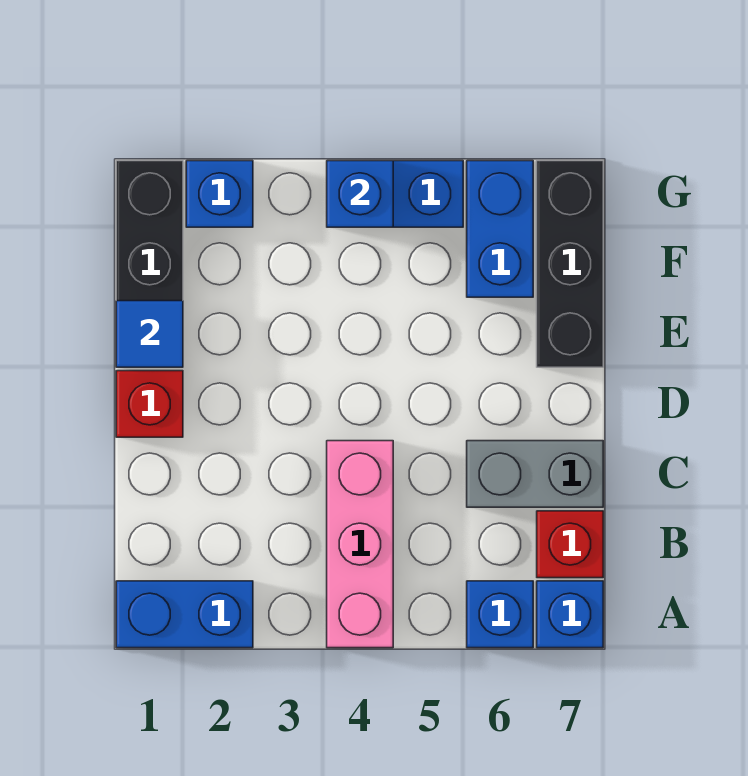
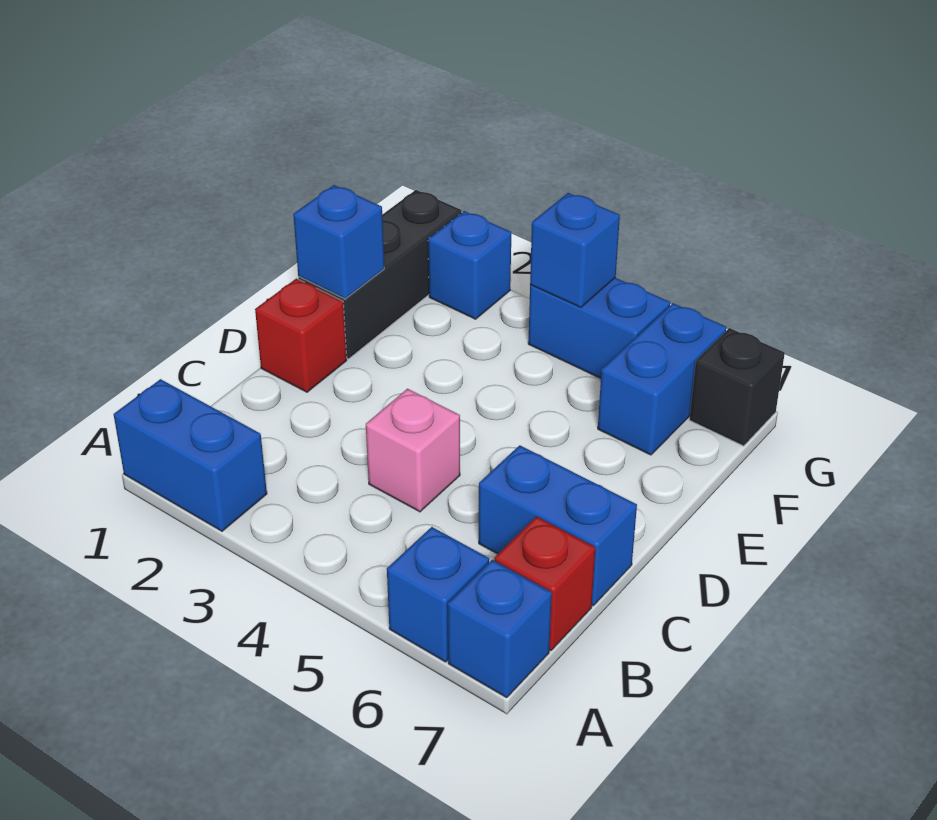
pink 1x3 brick [327,441,393,648] -> pink 1x1 brick [366,389,460,512]
grey 1x2 brick [467,441,603,507] -> blue 1x2 brick [479,445,637,605]
blue 1x1 tile [116,301,183,367] -> blue 1x1 brick [293,185,384,299]
black 1x3 brick [537,161,603,367] -> black 1x1 brick [689,328,785,446]

